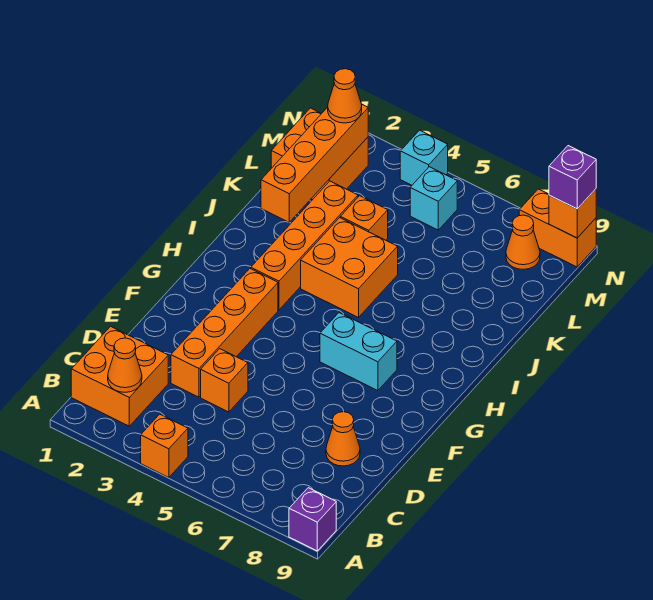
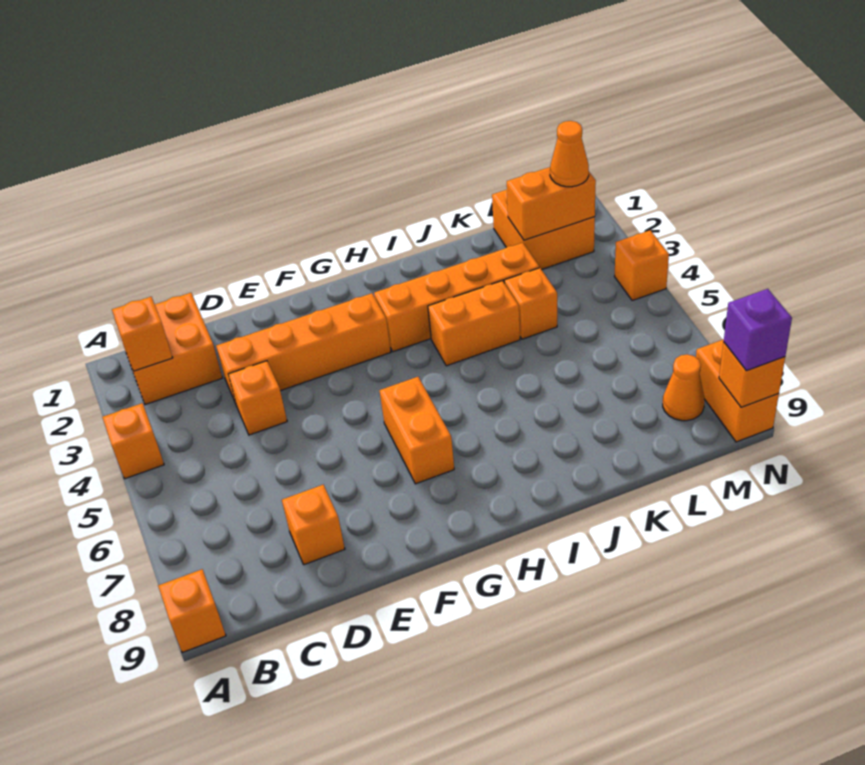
purple 1x1 brick [289,488,336,551] -> orange 1x1 brick [158,569,226,653]
orange 1x1 cone [108,338,142,392] -> orange 1x1 brick [112,297,173,371]
orange 1x1 cone [326,412,360,466] -> orange 1x1 brick [282,485,345,565]
cyan 1x2 brick [320,313,397,391] -> orange 1x2 brick [379,377,454,484]
orange 2x2 brick [301,218,398,317] -> orange 1x2 brick [428,281,520,366]
orange 1x4 brick [261,105,368,222] -> orange 1x2 brick [507,167,596,240]
cyan 1x1 brick [410,167,457,230] -> none
cyan 1x1 brick [400,130,448,185] -> orange 1x1 brick [615,230,669,300]

